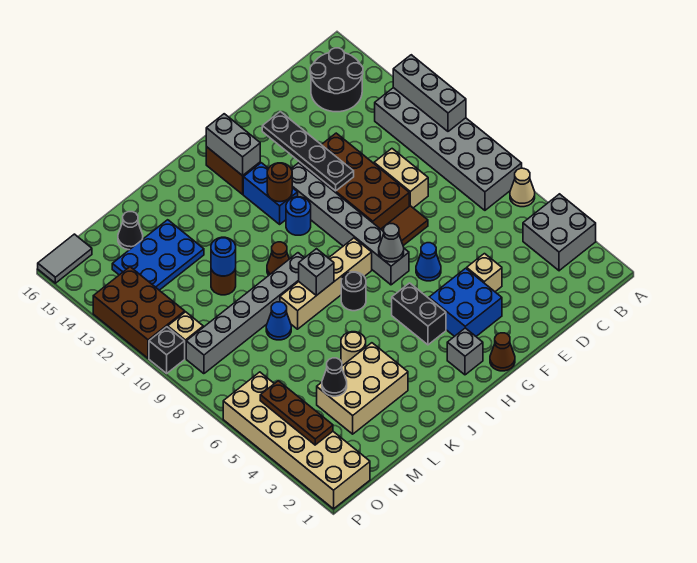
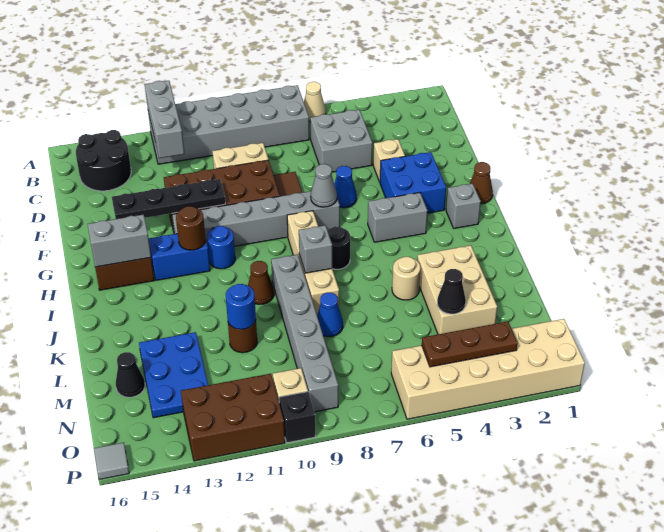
grey 2x2 brick [523,194,596,271] -> grey 2x2 brick moved to [310,110,372,172]
grey 1x3 brick [393,55,466,131] -> grey 1x3 brick turned to [145,81,184,158]
black 1x2 brick [392,283,446,345] -> grey 1x2 brick [368,193,427,242]
grey 1x2 tile [38,234,92,283] -> grey 1x1 tile [94,442,129,480]

